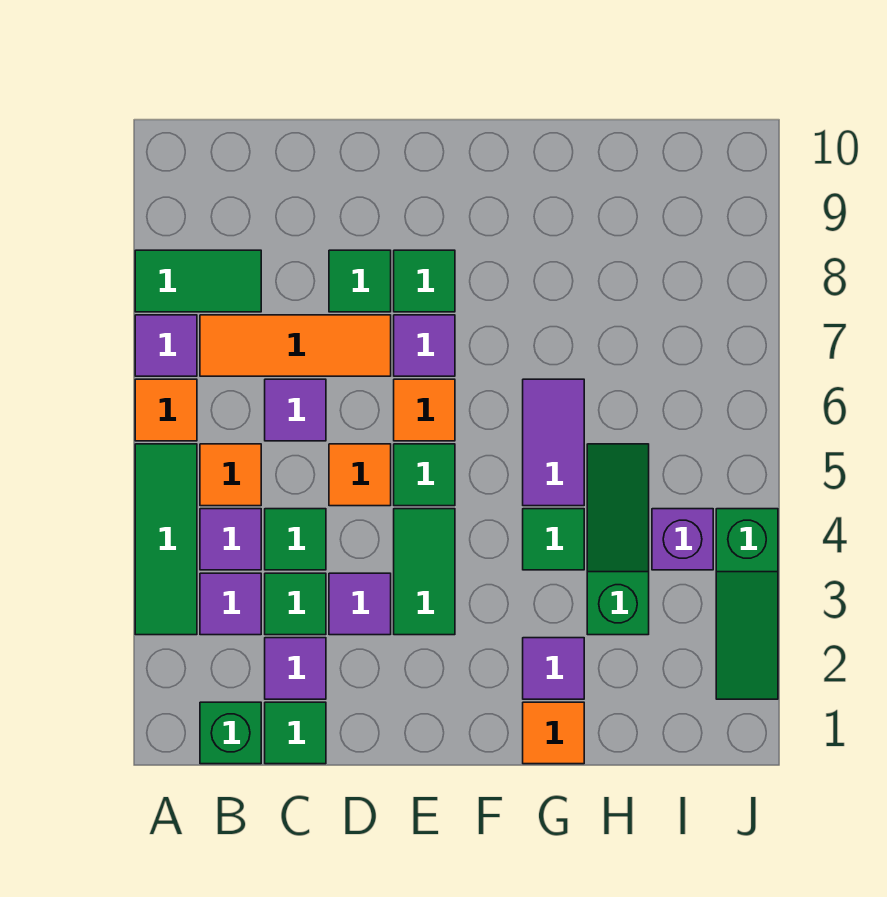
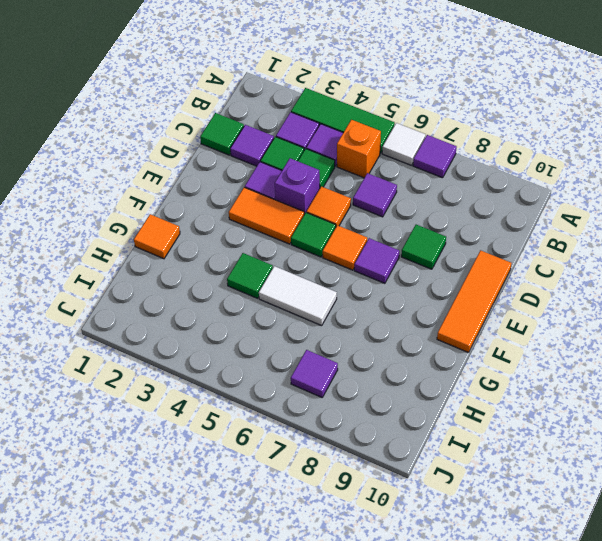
orange 1x1 tile [135,379,197,441] -> white 1x1 tile [382,123,425,165]
green 1x2 tile [135,250,261,312] -> none
green 1x1 brick [200,702,261,764] -> none
orange 1x1 tile [200,444,261,506] -> orange 1x1 brick [337,120,381,178]
orange 1x3 tile [200,315,391,376] -> orange 1x3 tile moved to [437,250,511,353]
green 1x2 tile [394,509,455,635] -> orange 1x2 tile [229,187,304,244]
green 1x1 tile [394,250,455,312] -> none
purple 1x1 tile [523,638,584,699] -> purple 1x1 tile moved to [291,350,338,397]
purple 1x2 tile [523,379,584,506] -> white 1x2 tile [259,266,337,326]
green 1x3 slope [587,444,649,635] -> none
purple 1x1 brick [652,509,713,570] -> purple 1x1 brick moved to [275,158,320,214]
green 1x3 slope [716,509,778,699] -> none

